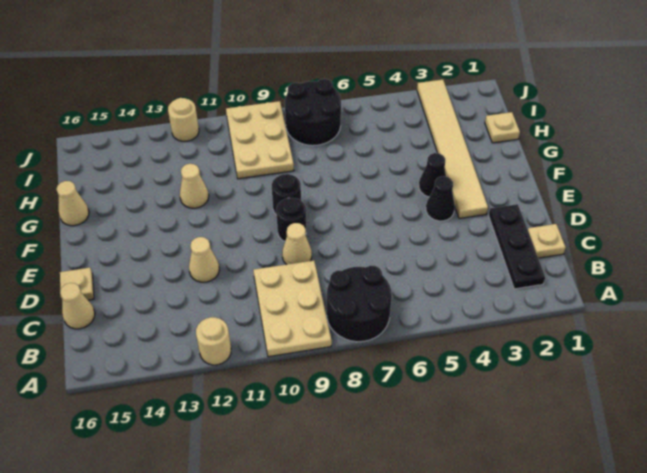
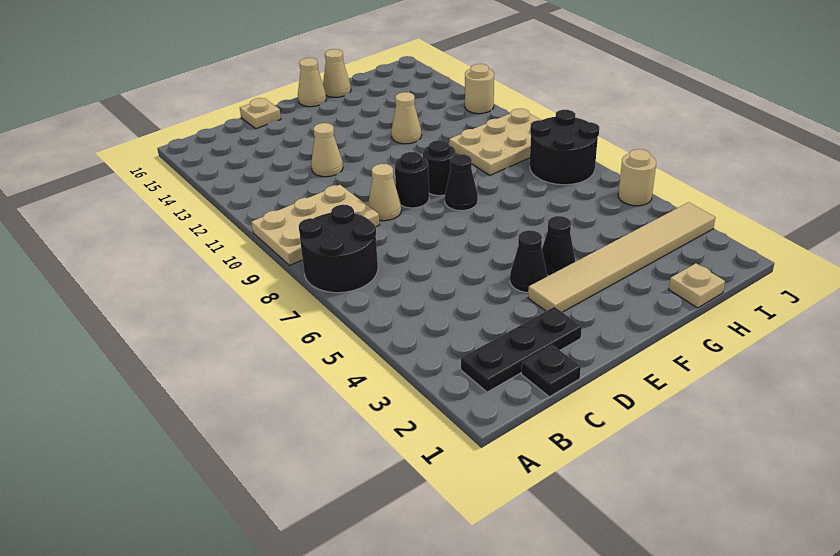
tan 1x1 round brick [196,317,231,365] -> tan 1x1 round brick moved to [618,149,656,206]
tan 1x1 plate [528,224,566,258] -> black 1x1 plate [521,345,581,397]
tan 1x1 cone [60,283,95,329] -> tan 1x1 cone moved to [298,58,326,107]
none -> black 1x1 cone [445,154,478,211]

